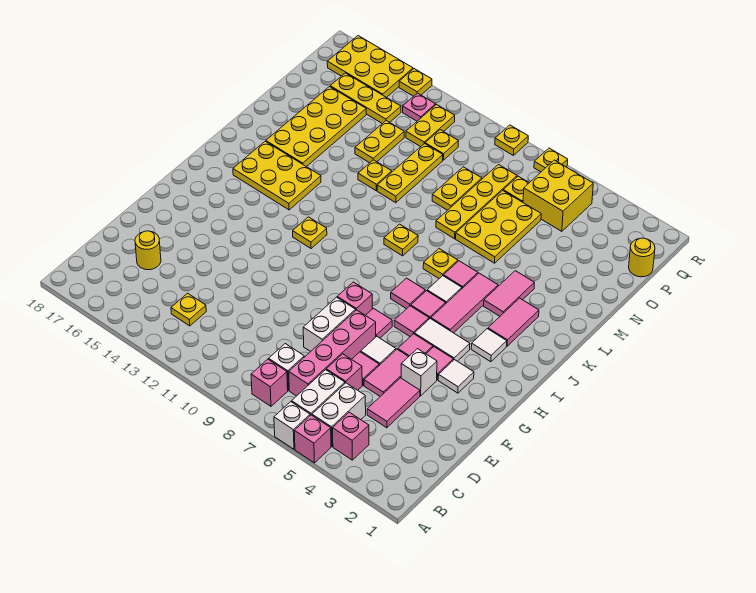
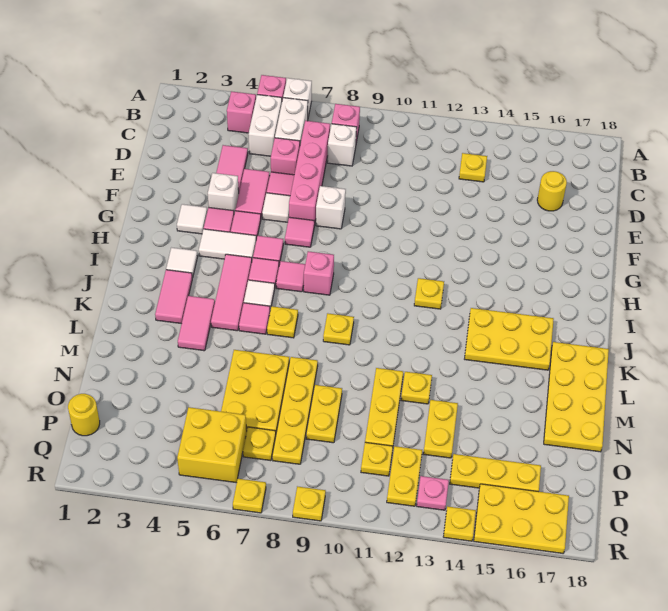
white 1x2 brick [303,297,356,352] -> white 1x1 brick [316,186,346,229]
pink 1x1 brick [337,282,372,315] -> pink 1x1 brick moved to [304,251,334,295]
yellow 2x4 plate [266,87,366,167] -> yellow 2x4 plate moved to [544,342,609,452]

